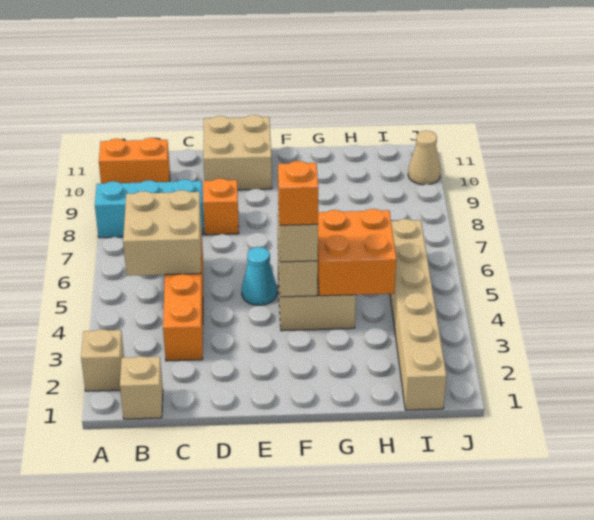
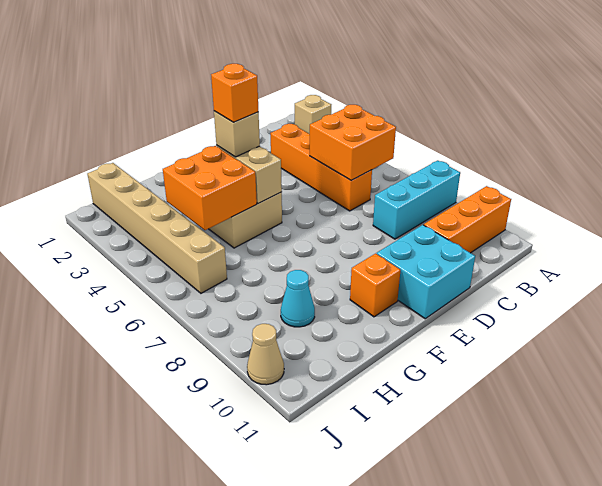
orange 1x2 brick [99,138,170,184] -> orange 1x3 brick [424,186,511,253]
tan 1x1 brick [120,356,163,419] -> none
tan 2x2 brick [123,190,201,276] -> orange 2x2 brick [310,105,396,180]
orange 1x1 brick [203,178,239,235] -> orange 1x1 brick moved to [350,254,401,317]
tan 2x2 brick [203,115,272,190] -> cyan 2x2 brick [377,225,475,319]
cyan 1x1 cone [242,247,277,305] -> cyan 1x1 cone moved to [281,270,315,327]

